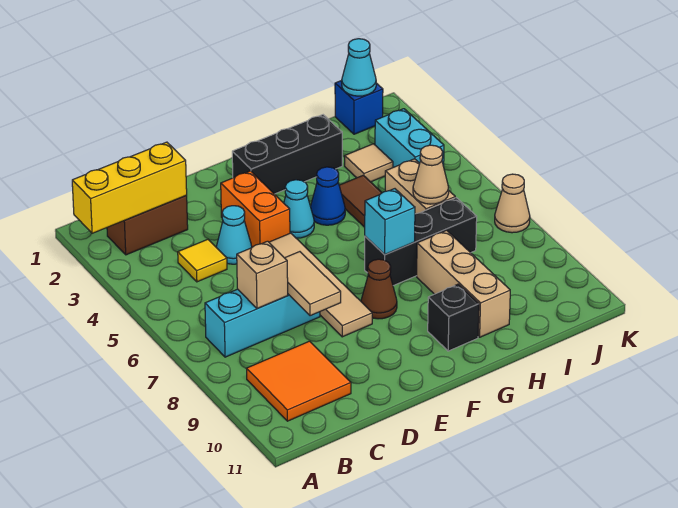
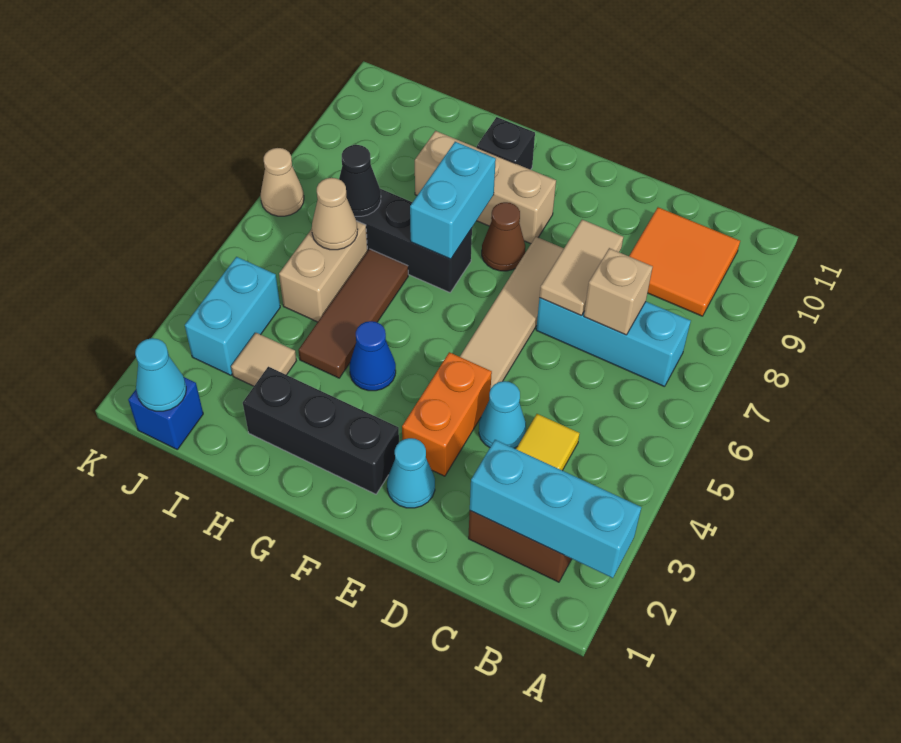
yellow 1x3 brick [72,142,187,233] -> cyan 1x3 brick [470,440,641,578]
cyan 1x1 cone [284,180,314,238] -> cyan 1x1 cone moved to [387,438,435,508]
cyan 1x1 brick [365,189,415,255] -> cyan 1x2 brick [410,142,496,259]
tan 1x3 brick [417,230,510,337] -> tan 1x3 brick turned to [415,131,556,244]
none -> black 1x1 cone [339,145,381,216]

